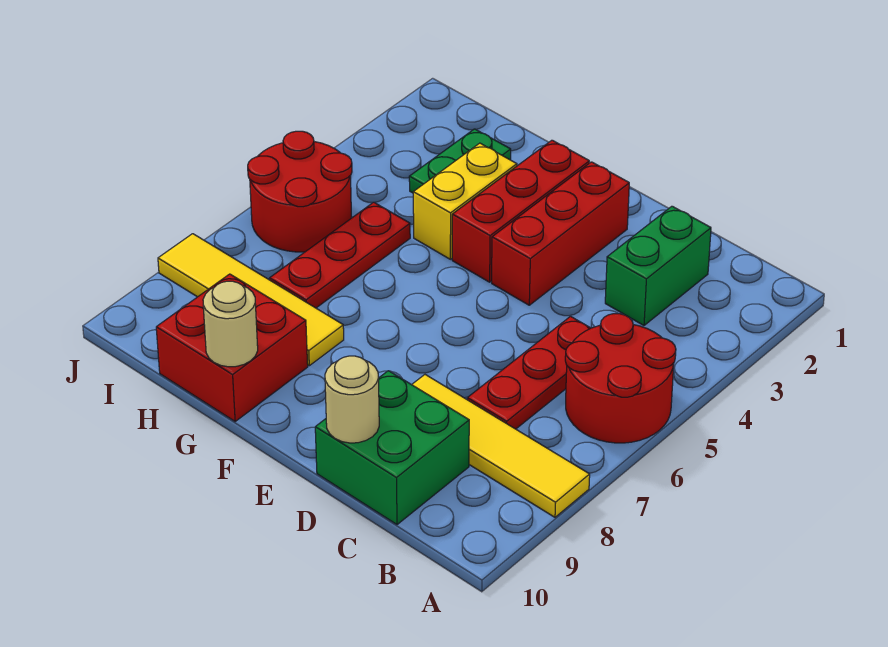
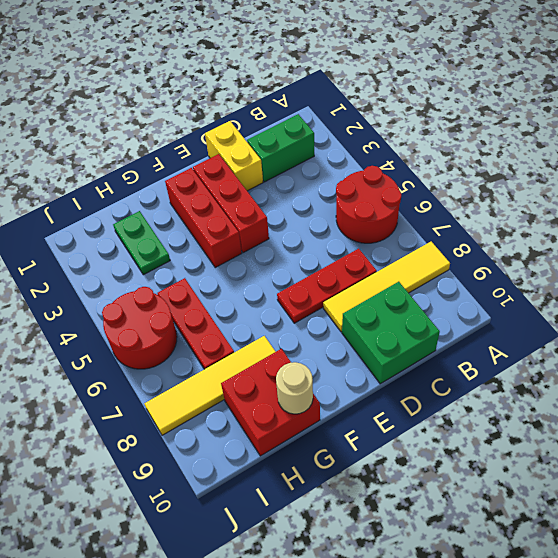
green 1x2 brick [605,206,711,325] -> green 1x2 brick turned to [247,114,314,182]
red 1x3 plate [467,316,591,429] -> red 1x3 plate turned to [277,249,377,323]
tan 1x1 round brick [325,356,379,443] -> none
yellow 1x2 brick [413,143,517,259] -> yellow 1x2 brick moved to [205,121,263,191]

